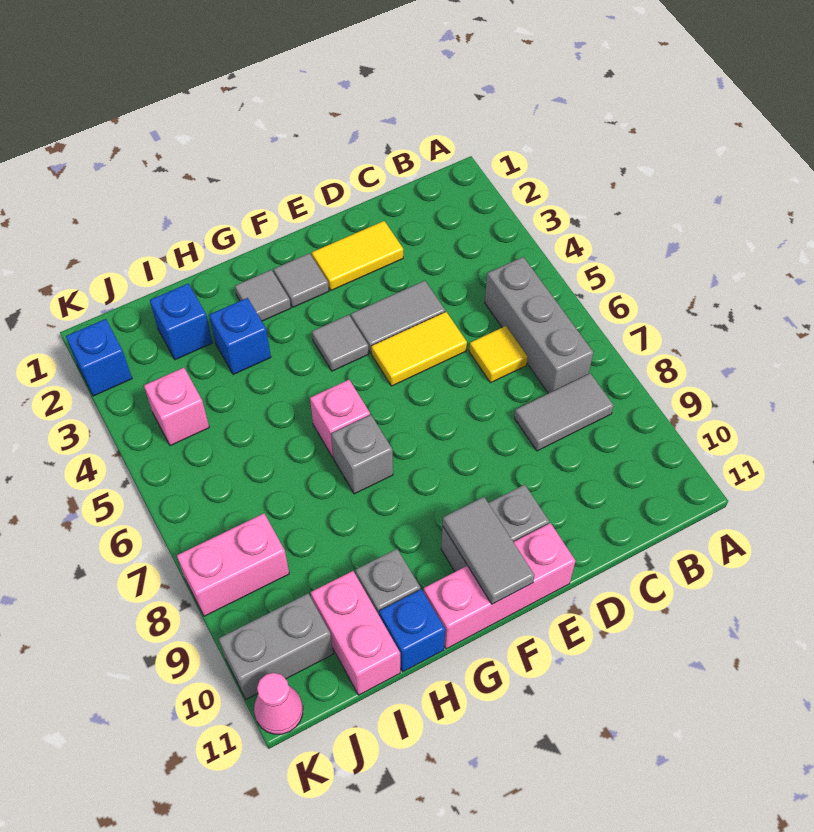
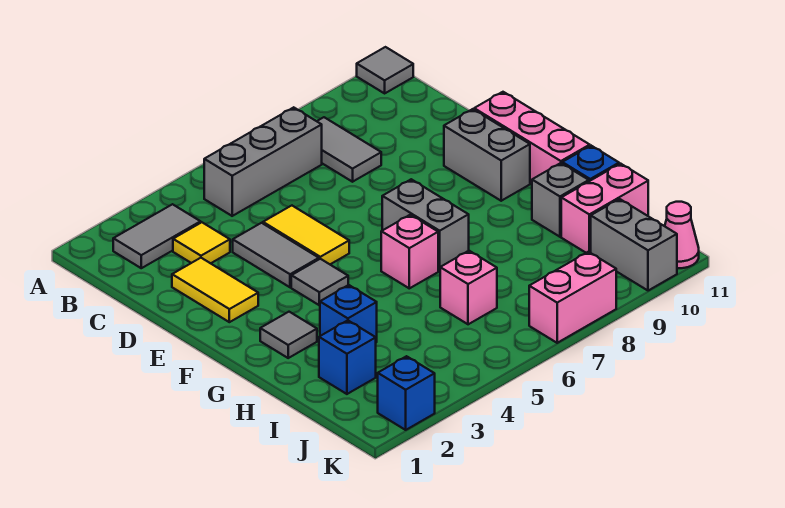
yellow 1x1 tile [469,326,528,383] -> yellow 1x1 tile moved to [173,222,230,263]
grey 1x1 tile [274,253,329,307] -> grey 1x1 tile moved to [357,47,413,93]
grey 1x2 tile [443,497,535,604] -> grey 1x2 tile moved to [113,204,201,268]
grey 1x1 brick [331,415,393,494] -> grey 1x2 brick [382,179,469,271]
pink 1x1 brick [144,368,209,446] -> pink 1x1 brick moved to [440,251,497,324]
pink 1x2 brick [177,513,289,616] -> pink 1x2 brick turned to [529,252,616,343]

